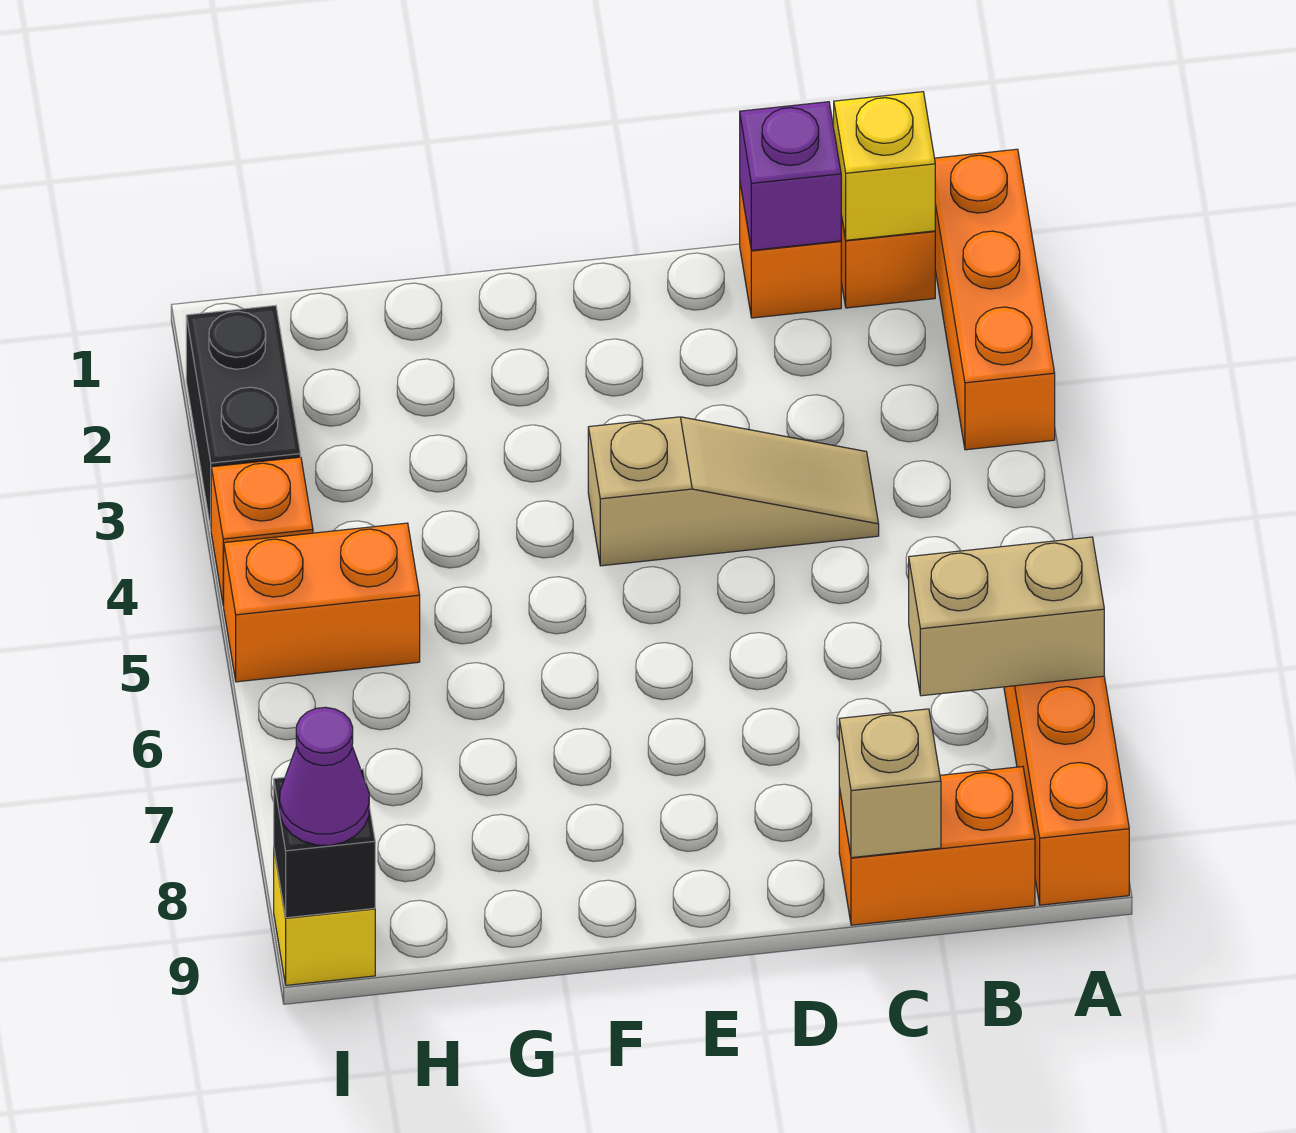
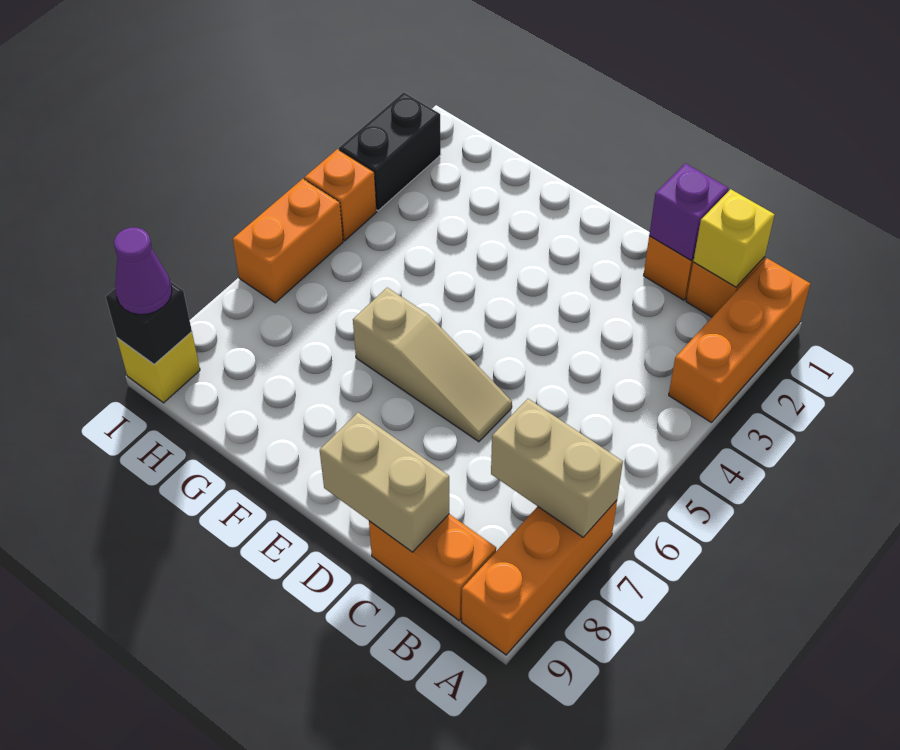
tan 1x3 slope [588,417,879,566] -> tan 1x3 slope moved to [353,288,512,442]
tan 1x1 brick [839,709,941,858] -> tan 1x2 brick [320,413,449,552]
orange 1x2 brick [224,523,420,682] -> orange 1x2 brick turned to [233,179,343,303]

